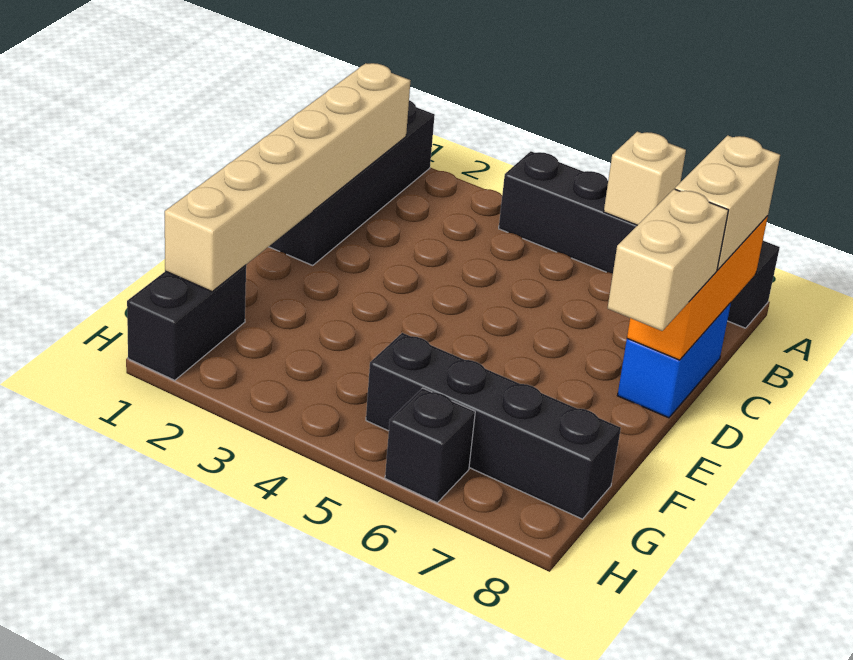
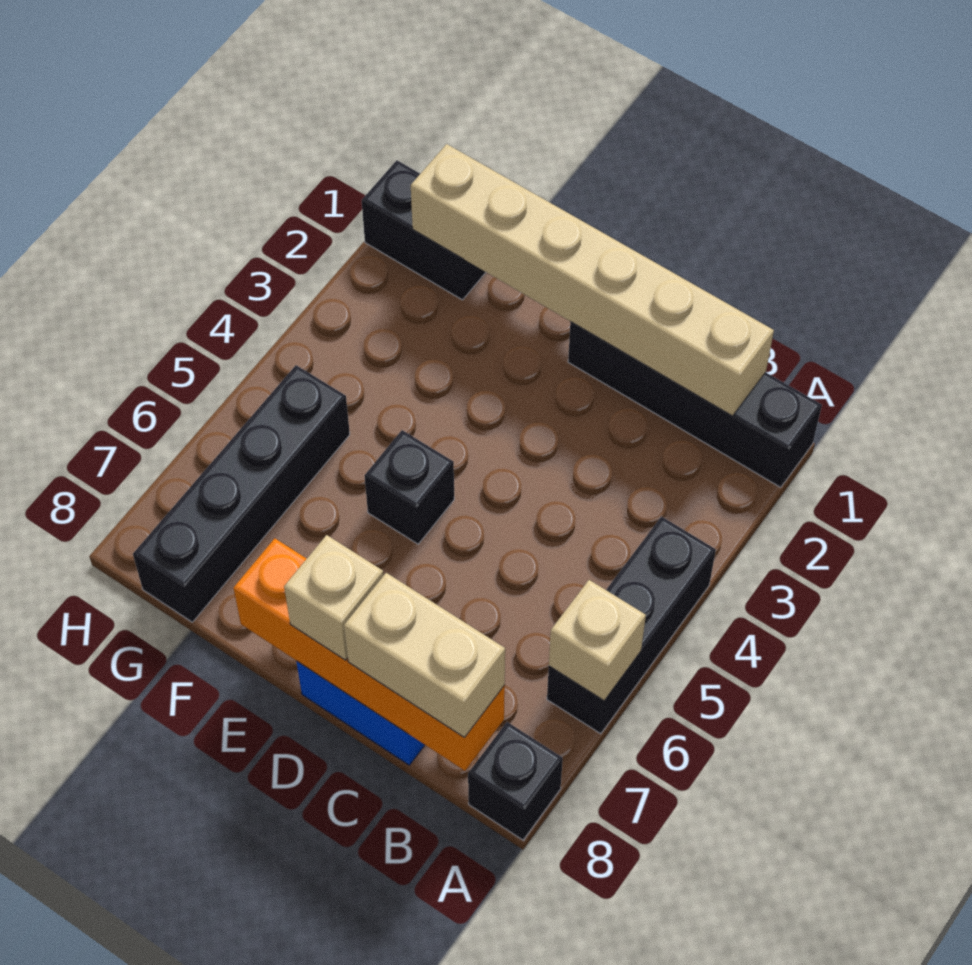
orange 1x3 brick [627,216,768,360] -> orange 1x4 brick [233,538,505,771]
tan 1x2 brick [608,189,728,331] -> tan 1x1 brick [284,535,384,660]
black 1x1 brick [385,388,475,503] -> black 1x1 brick moved to [365,430,454,544]

